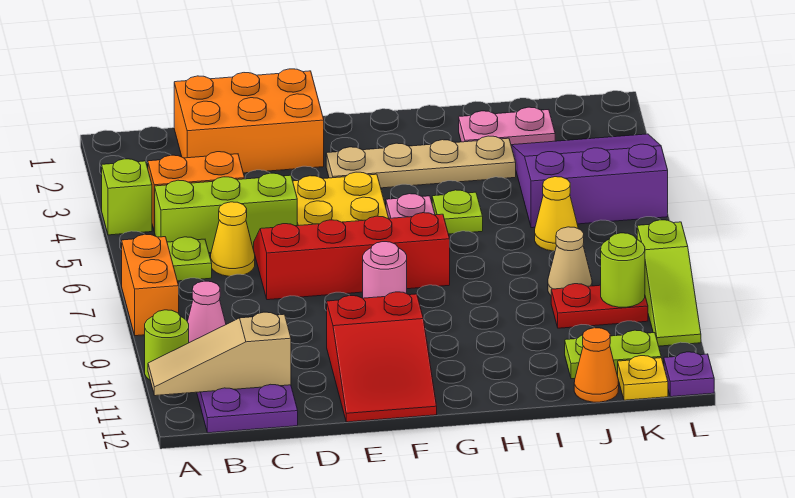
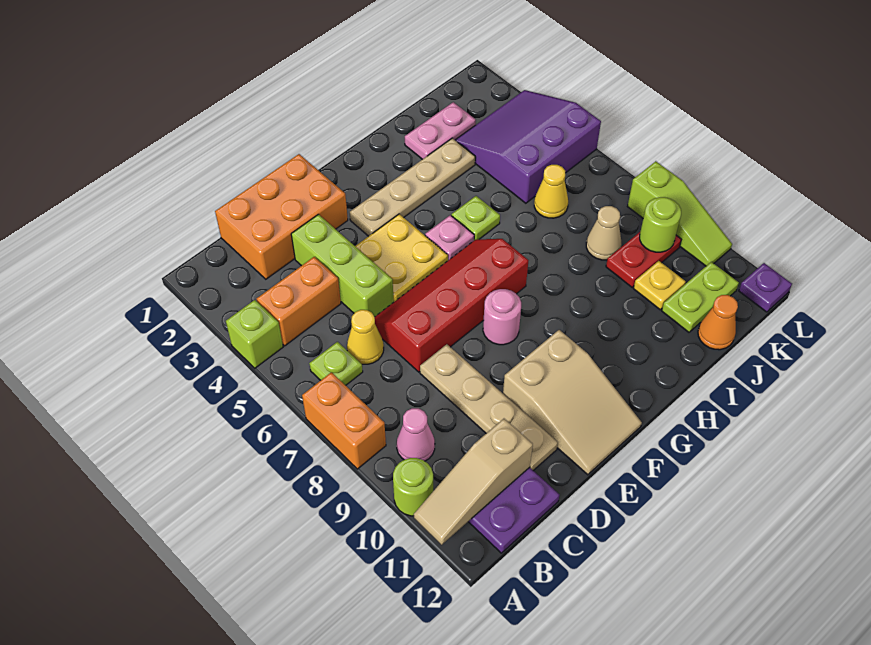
lime 1x3 brick [155,173,297,253] -> lime 1x3 brick turned to [291,214,394,317]
none -> tan 1x4 plate [420,344,558,470]
red 2x3 slope [327,292,437,422] -> tan 2x3 slope [503,330,642,475]
yellow 1x1 plate [618,356,668,400] -> yellow 1x1 plate moved to [634,261,686,310]

